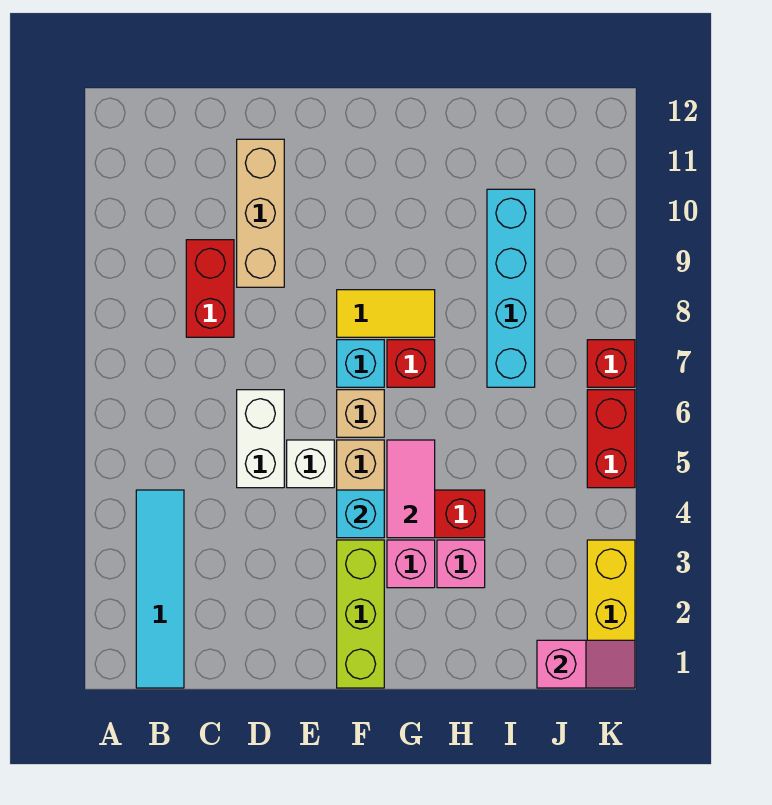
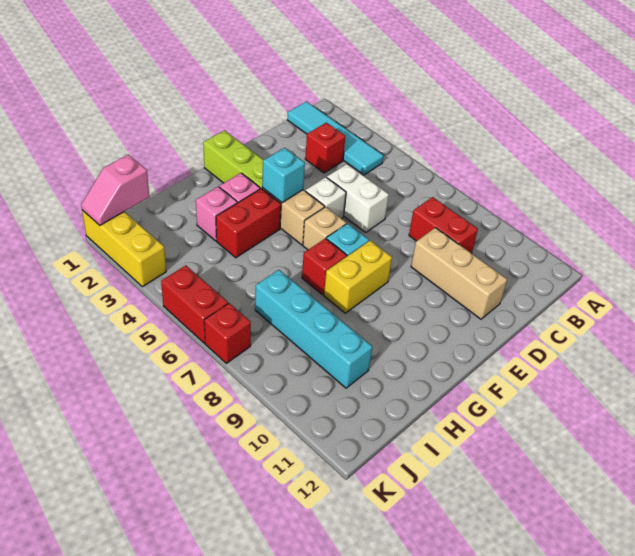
none -> red 1x1 brick [305,123,345,173]
yellow 1x2 tile [337,290,435,337] -> yellow 1x2 brick [324,241,392,313]
pink 1x2 tile [387,440,435,538] -> none

